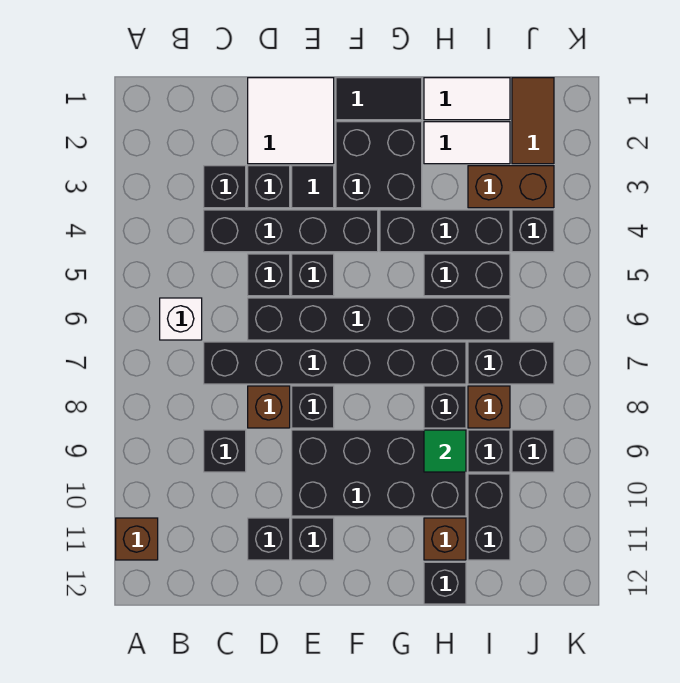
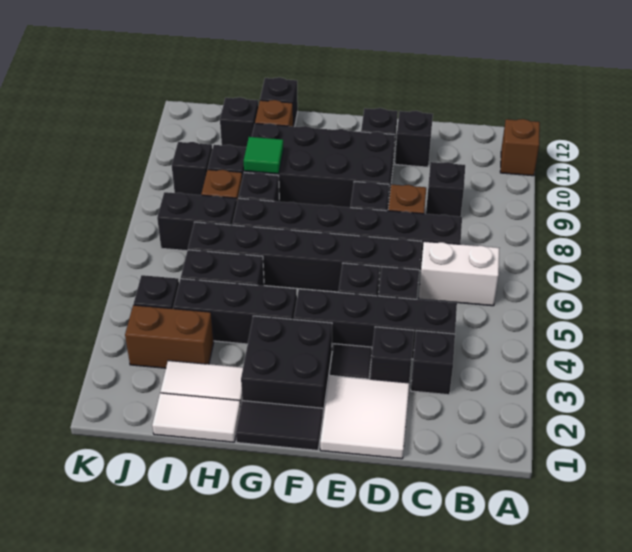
white 1x1 brick [160,298,202,340] -> white 1x2 brick [419,241,499,306]
black 1x2 brick [468,474,510,560] -> black 1x1 brick [220,97,258,147]
brown 1x2 tile [512,78,554,164] -> none

